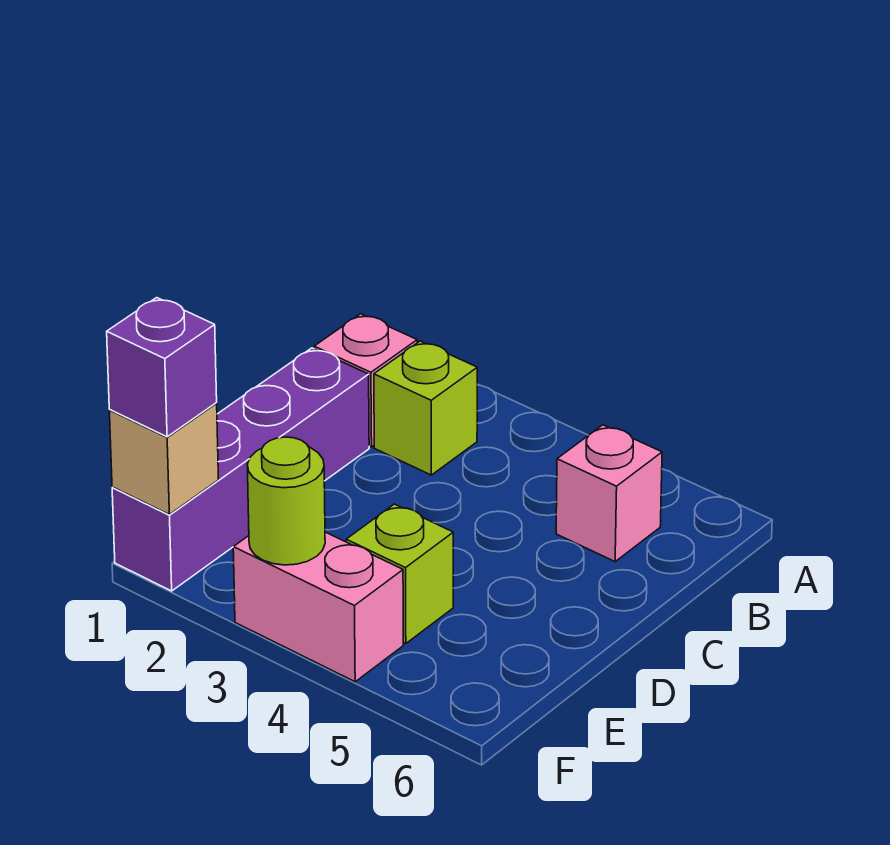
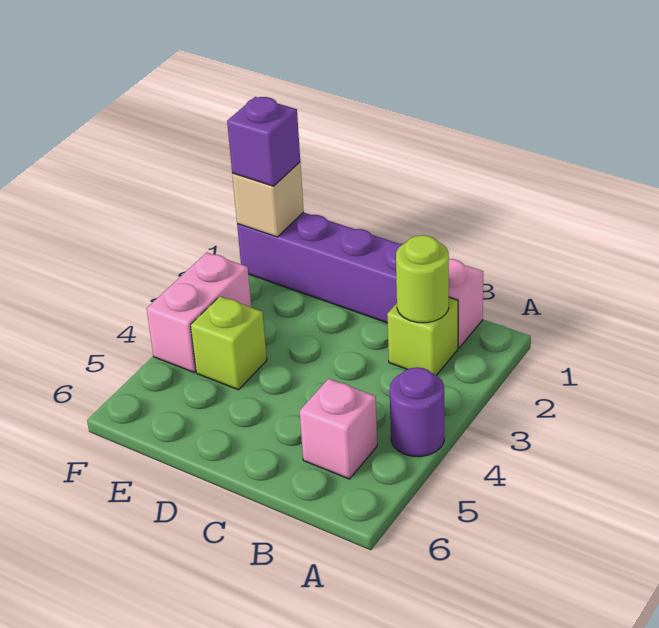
none -> purple 1x1 round brick [390,367,444,457]
lime 1x1 round brick [247,437,325,565] -> lime 1x1 round brick moved to [396,235,449,323]

